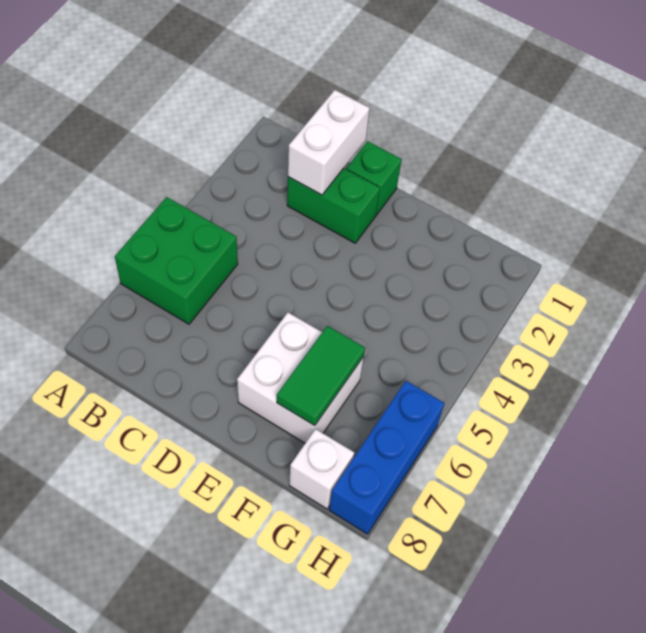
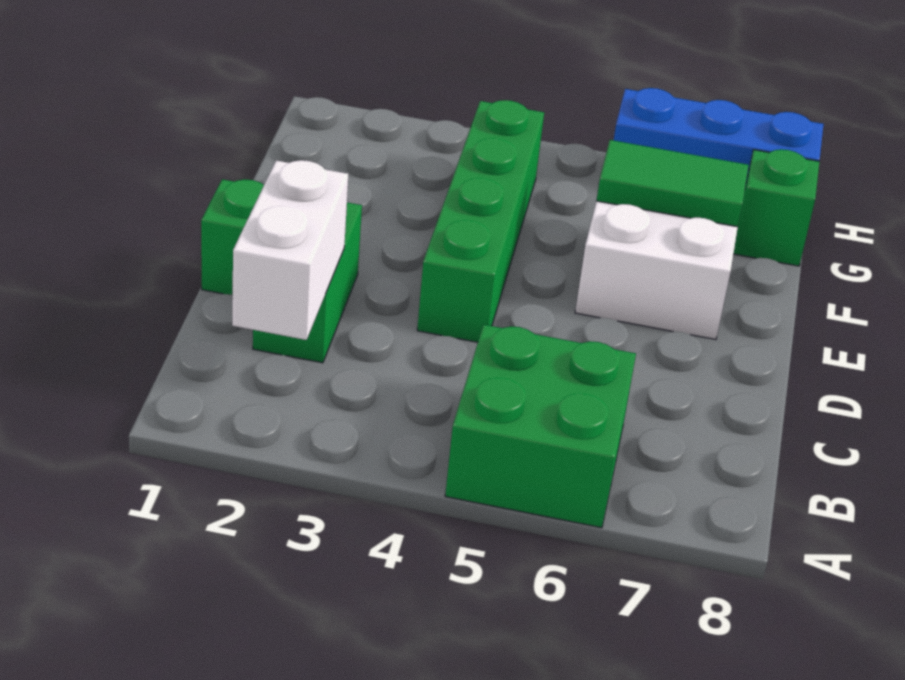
white 1x2 brick [288,90,370,195] -> white 1x2 brick turned to [232,160,348,340]
none -> green 1x4 brick [417,100,544,342]
white 1x1 brick [289,429,354,509] -> green 1x1 brick [734,149,819,266]

